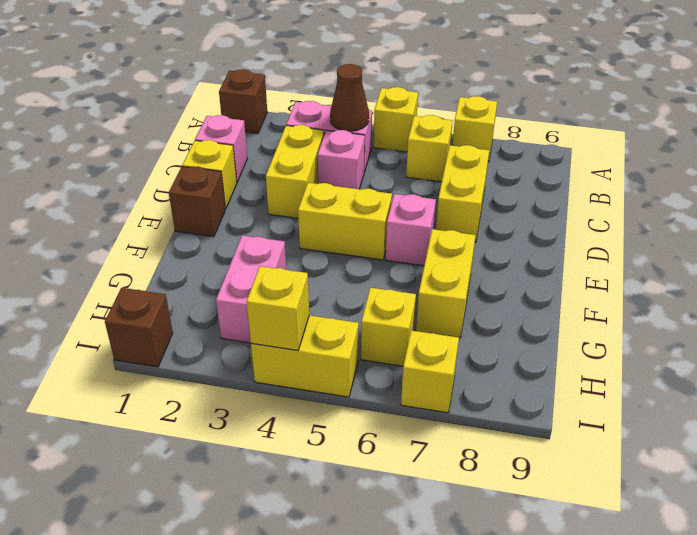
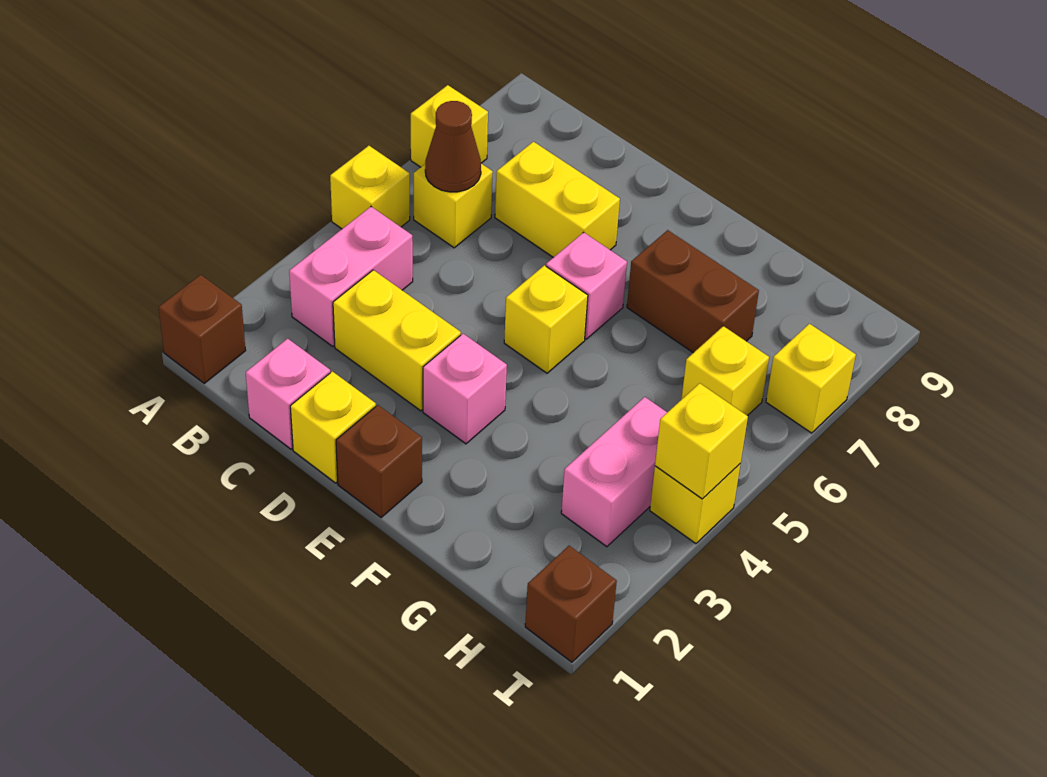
brown 1x1 cone [330,64,369,131] -> brown 1x1 cone moved to [425,101,481,192]
pink 1x1 brick [318,130,365,189] -> pink 1x1 brick moved to [423,334,507,444]
yellow 1x2 brick [298,183,392,260] -> yellow 1x1 brick [504,265,588,373]
yellow 1x2 brick [416,229,476,338] -> brown 1x2 brick [627,230,759,353]
pink 1x2 brick [216,235,286,343] -> pink 1x2 brick turned to [561,397,667,547]
yellow 1x2 brick [251,315,359,397] -> yellow 1x1 brick [650,464,740,544]

